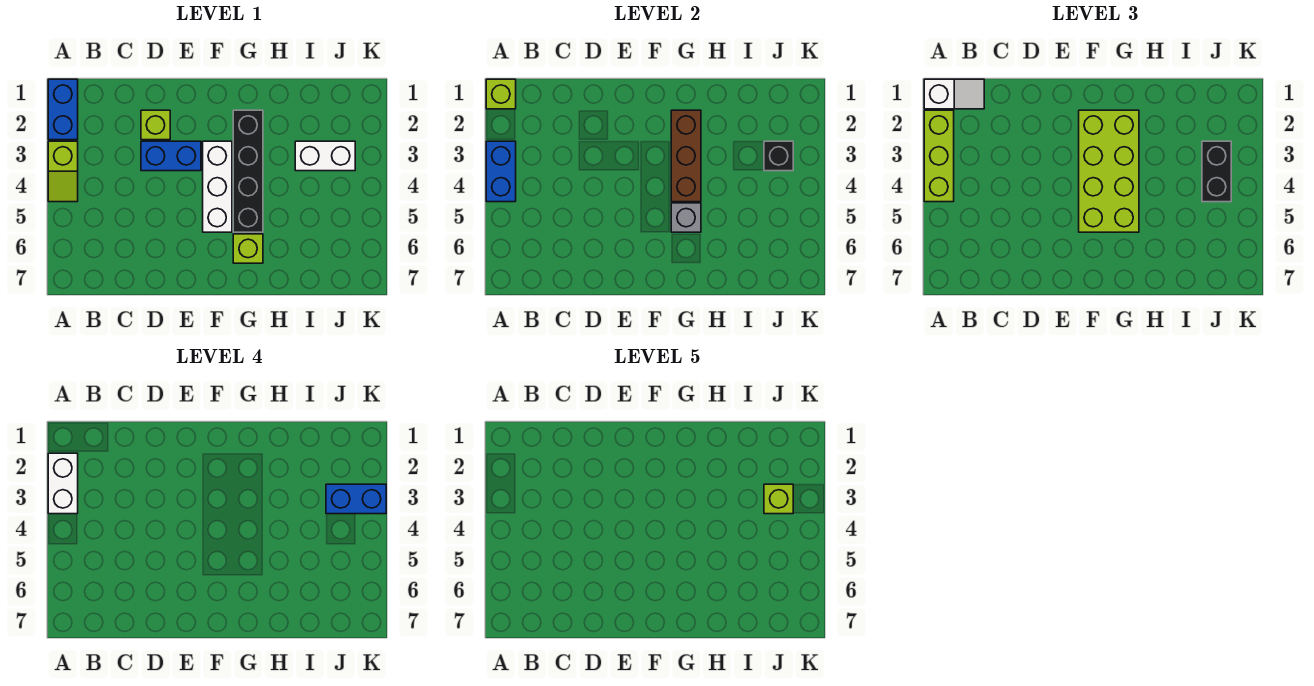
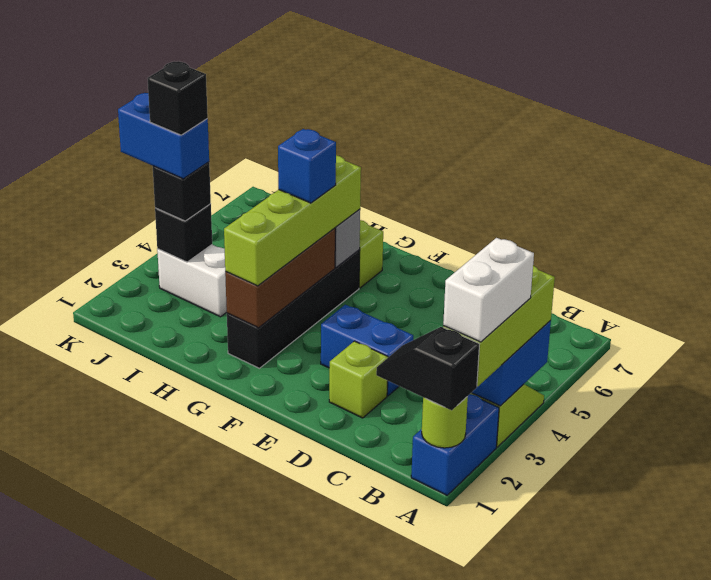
lime 1x1 brick [486,79,516,109] -> lime 1x1 round brick [422,396,468,448]
white 1x2 slope [924,79,984,109] -> black 1x2 slope [376,327,480,410]
lime 2x4 brick [1079,110,1139,232] -> lime 1x4 brick [224,155,361,286]
white 1x3 brick [203,141,232,232] -> none
none -> blue 1x1 brick [278,129,336,203]
black 1x2 brick [1202,141,1231,202] -> black 1x1 brick [153,162,211,221]
lime 1x1 brick [764,484,793,514] -> black 1x1 brick [147,61,208,135]

